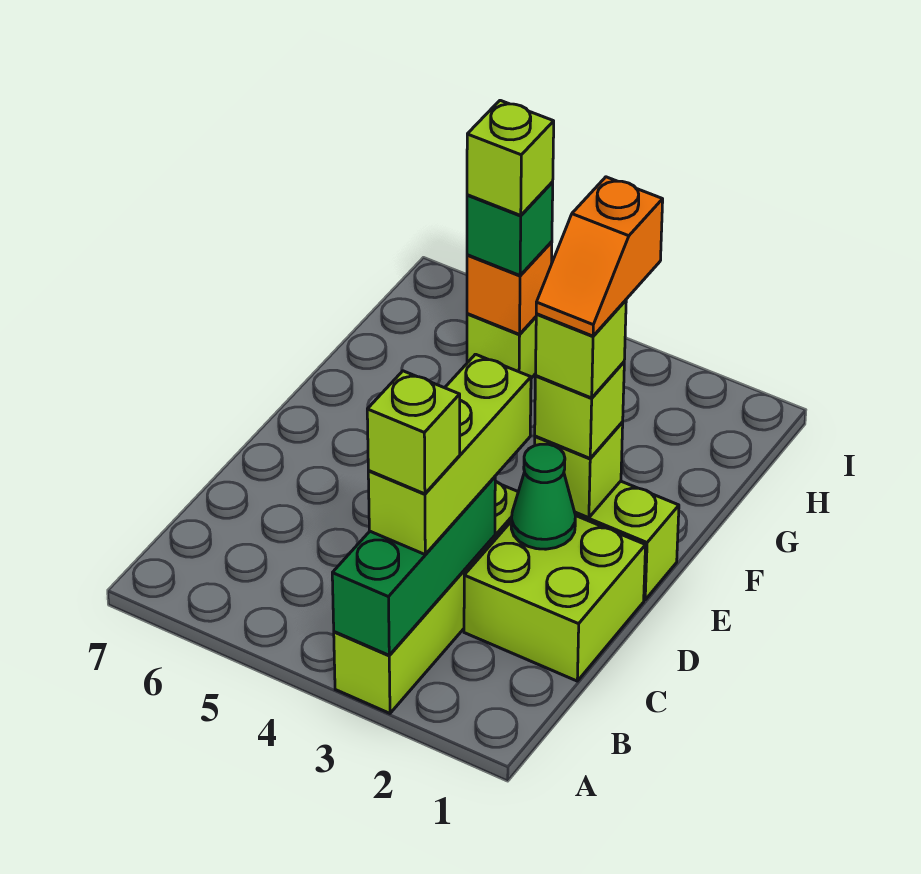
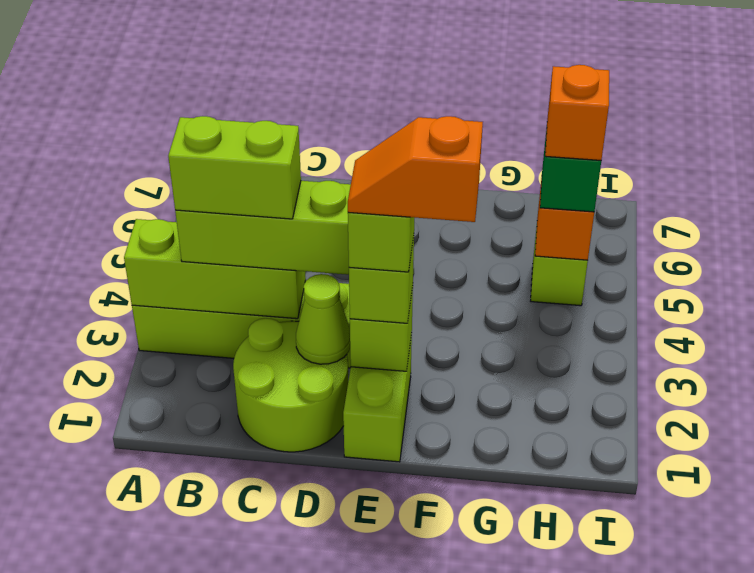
green 1x3 brick [332,477,495,655] -> lime 1x3 brick [124,219,306,319]
lime 1x1 brick [367,371,460,494] -> lime 1x2 brick [168,116,301,219]
lime 2x2 brick [464,515,646,681] -> lime 2x2 round brick [233,318,348,452]
green 1x1 cone [511,444,575,549] -> lime 1x1 cone [296,274,350,364]
lime 1x1 brick [467,100,554,215] -> orange 1x1 brick [545,65,609,160]

